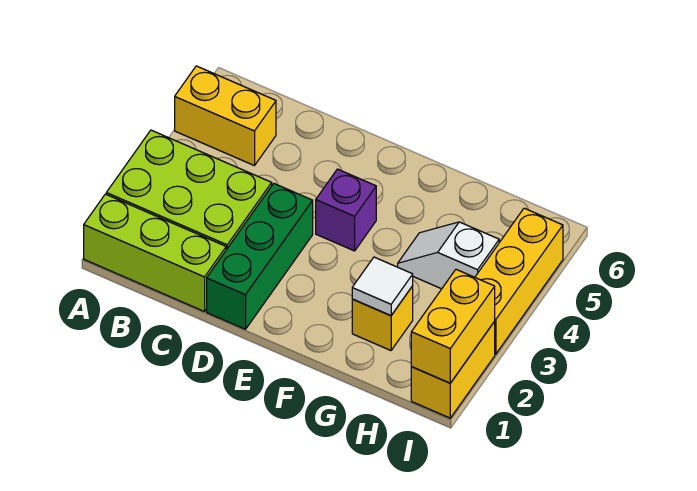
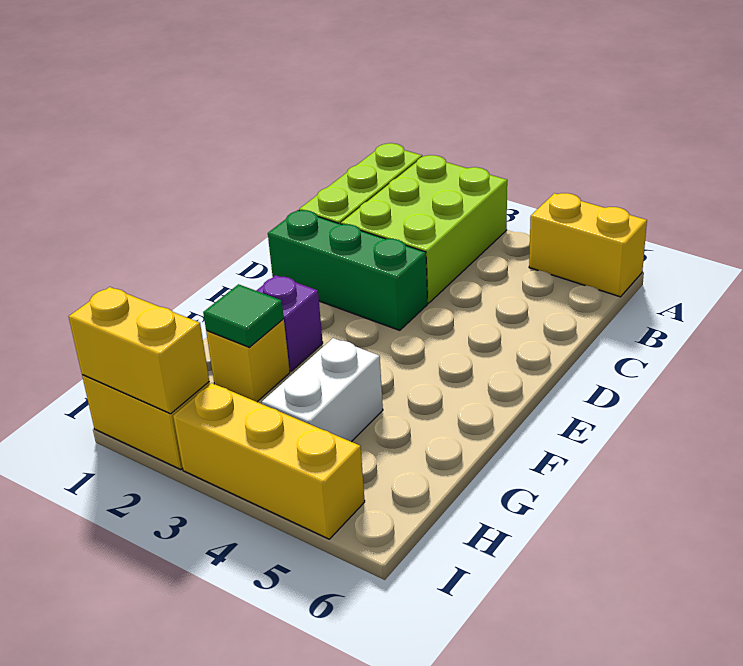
yellow 1x2 brick [175,66,276,166] -> yellow 1x2 brick turned to [529,193,647,297]
purple 1x1 brick [316,169,376,251] -> purple 1x1 brick moved to [256,275,323,371]
white 1x1 tile [352,257,413,316] -> green 1x1 tile [203,284,284,347]
white 1x2 slope [398,222,499,289] -> white 1x2 brick [262,338,383,442]

